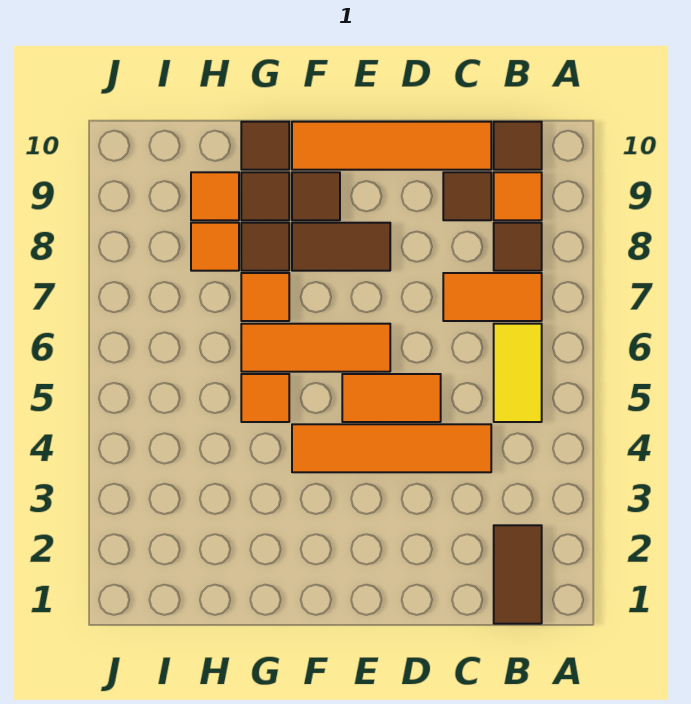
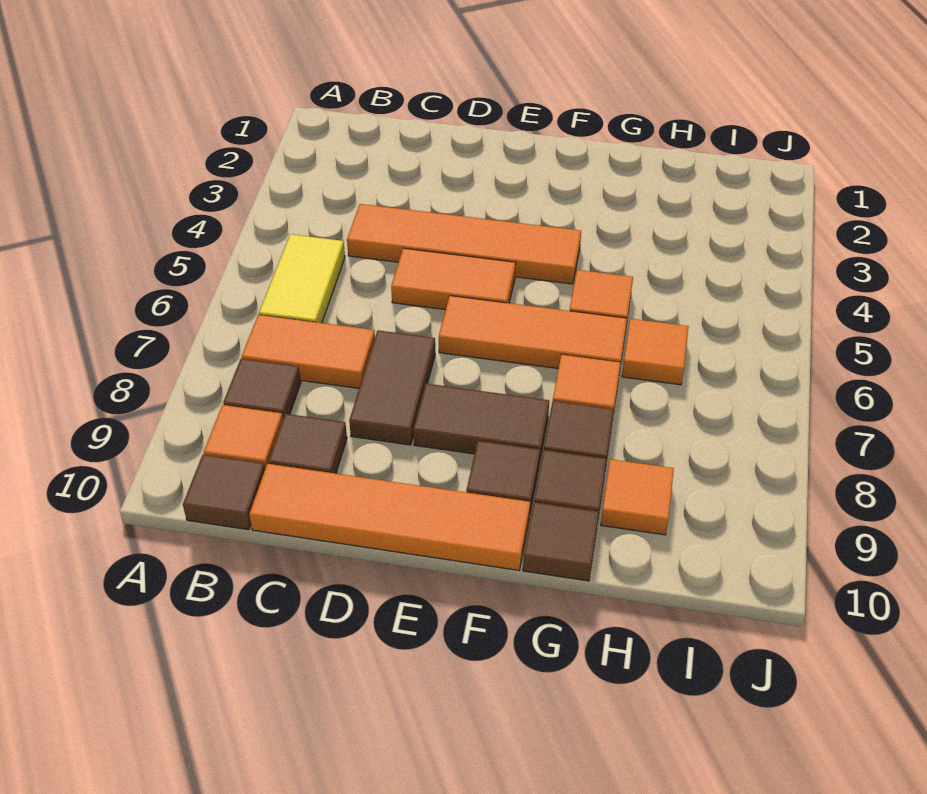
brown 1x2 tile [494,525,542,624] -> brown 1x2 tile moved to [349,330,435,445]
orange 1x1 tile [191,223,239,271] -> orange 1x1 tile moved to [622,319,689,385]

